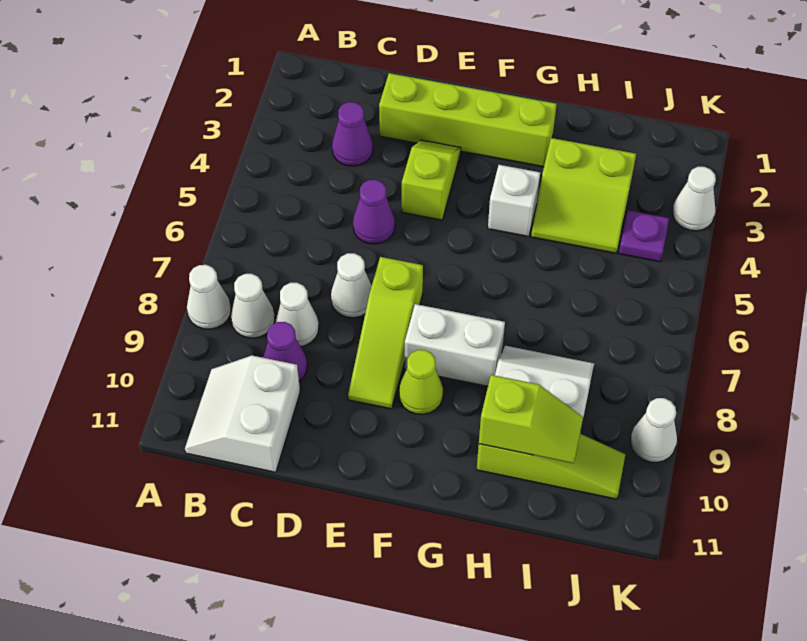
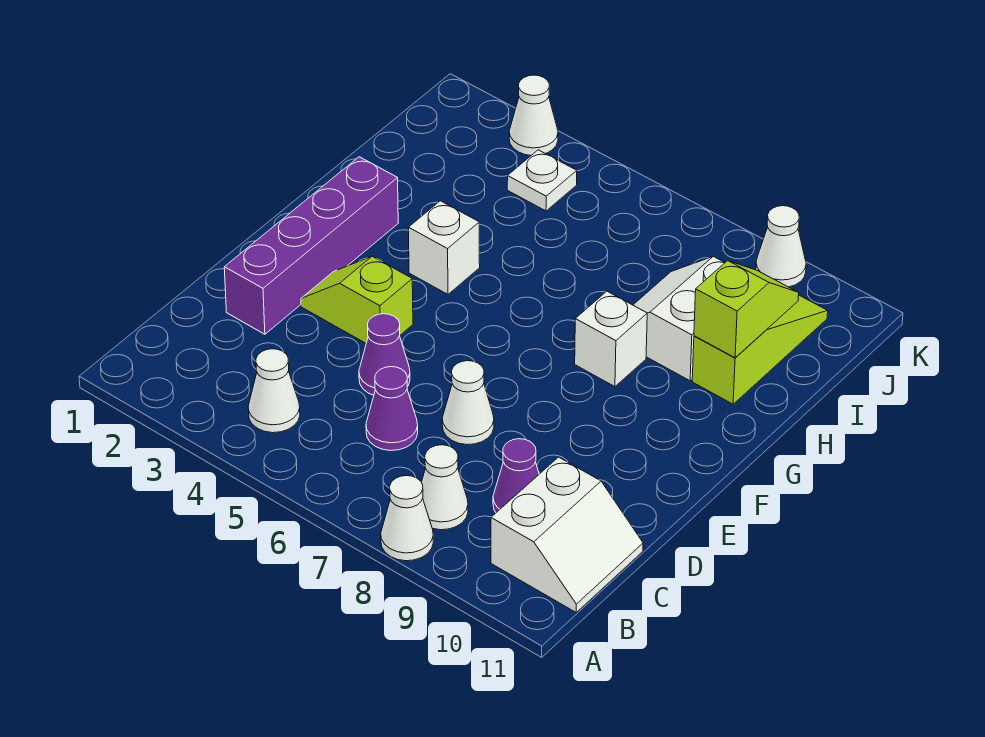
white 2x2 slope [185,355,300,472] -> white 2x2 slope turned to [491,457,643,612]
purple 1x1 cone [332,102,373,166] -> purple 1x1 cone moved to [366,367,418,451]
white 1x1 cone [275,283,319,347] -> white 1x1 cone moved to [248,349,300,433]
lime 1x4 brick [379,73,557,167] -> purple 1x4 brick [224,157,398,334]
lime 1x3 slope [348,257,423,409] -> none
white 1x2 brick [405,304,505,386] -> white 1x1 brick [575,291,647,387]
lime 1x1 cone [399,350,443,414] -> none
lime 2x2 slope [531,138,636,253] -> none
purple 1x1 plate [619,210,669,262] -> white 1x1 plate [507,150,577,211]

